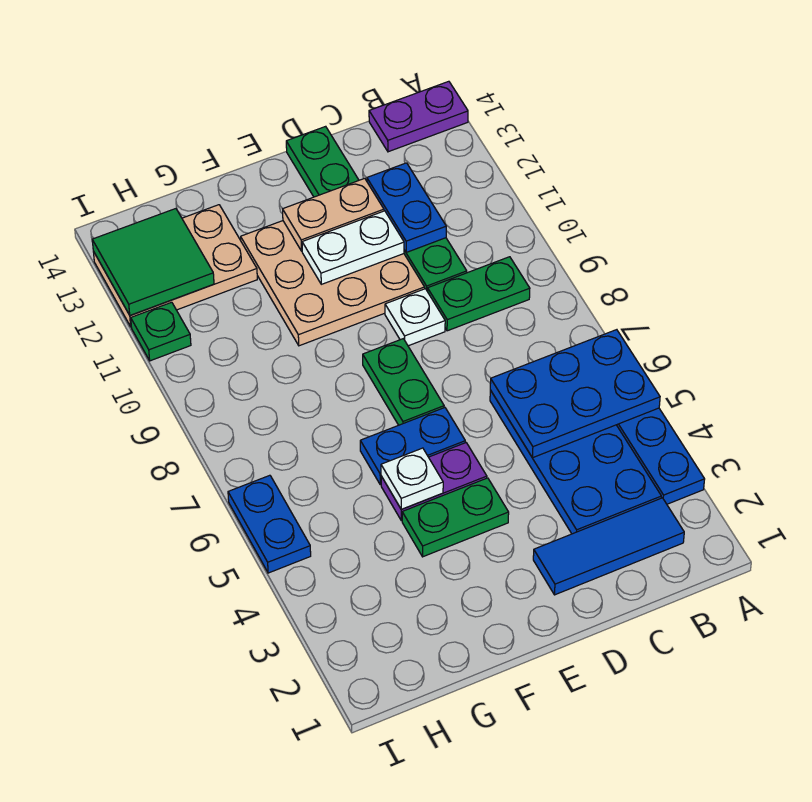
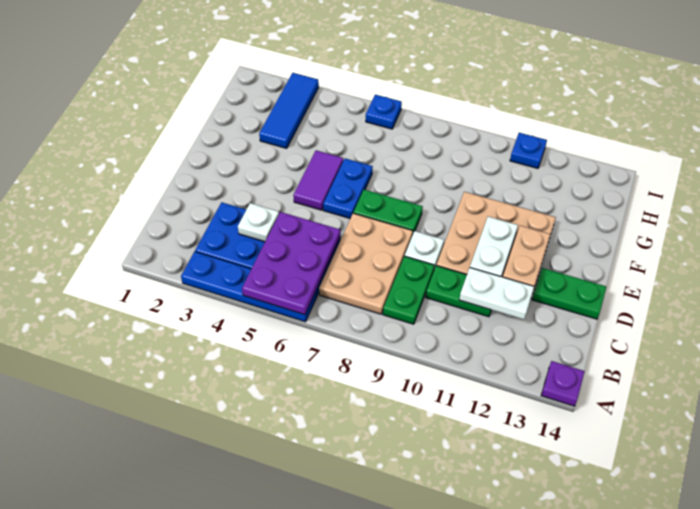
blue 2x3 plate [490,330,660,458] -> purple 2x3 plate [242,212,340,315]
purple 1x2 plate [369,81,468,152] -> purple 1x1 plate [541,361,585,406]
blue 1x3 tile [533,498,684,595] -> blue 1x3 tile moved to [259,73,319,148]
blue 1x2 plate [367,163,446,252] -> white 1x2 plate [459,268,534,319]
green 1x2 plate [402,478,509,557] -> none
purple 1x2 plate [381,443,487,520] -> purple 1x2 tile [293,150,343,210]
white 1x1 plate [381,448,443,509] -> white 1x1 plate moved to [238,203,279,242]
tan 2x3 plate [93,205,257,327] -> tan 2x3 plate moved to [319,213,413,314]
green 2x2 tile [92,209,214,315] -> none
blue 1x2 plate [228,475,311,573] -> blue 1x1 plate [366,95,402,129]
green 1x1 plate [131,302,191,361] -> blue 1x1 plate [510,133,547,168]

